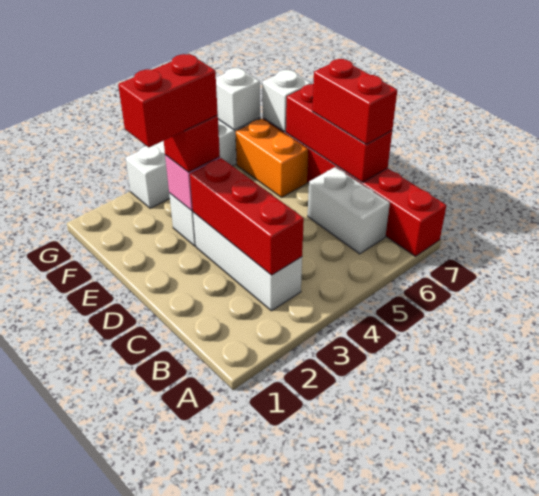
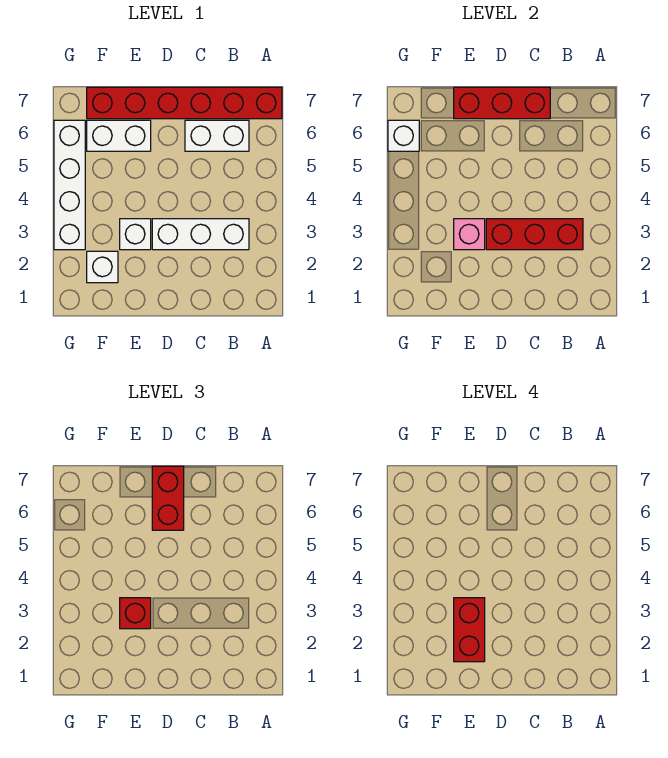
red 1x2 brick [312,59,397,145] -> red 1x2 brick turned to [152,466,184,530]
orange 1x2 brick [236,119,308,197] -> white 1x2 brick [87,120,151,151]
white 1x1 brick [262,70,311,132] -> white 1x1 brick moved to [87,251,118,283]

